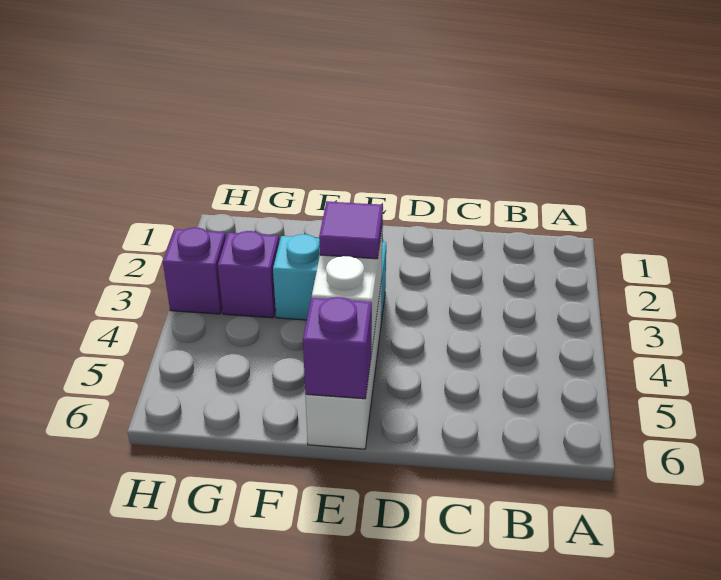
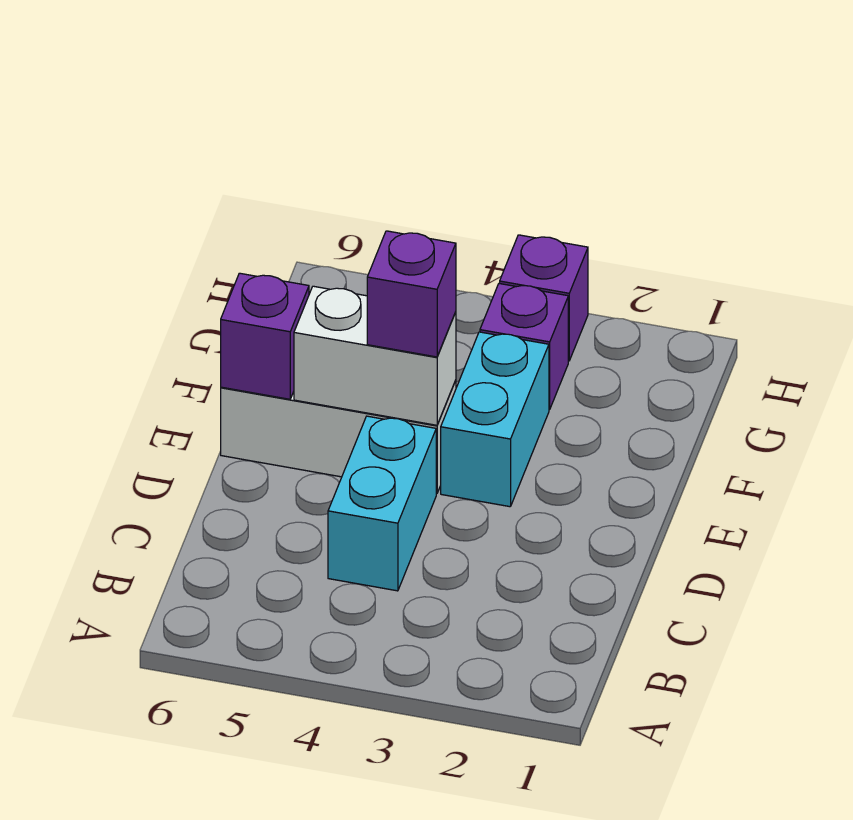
none -> cyan 1x2 brick [328,416,436,591]
purple 1x1 tile [319,202,383,259] -> purple 1x1 brick [367,231,456,357]

